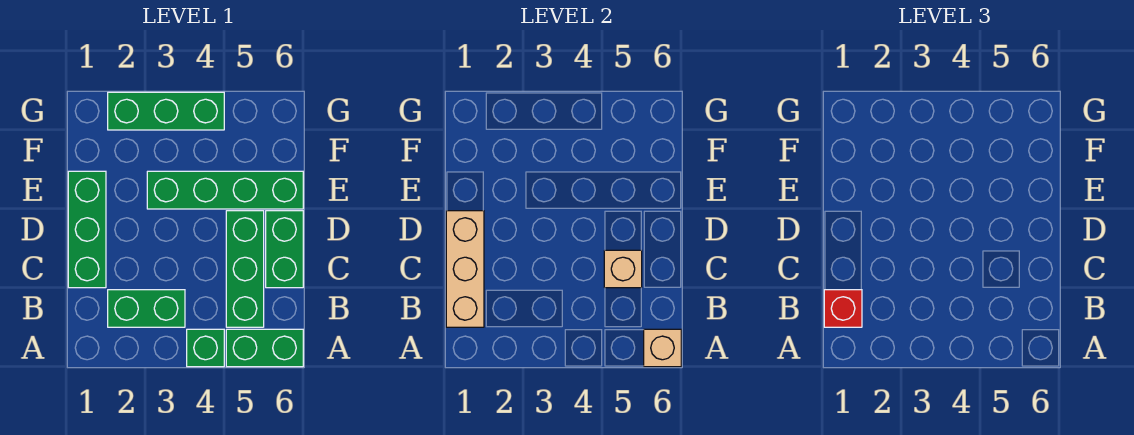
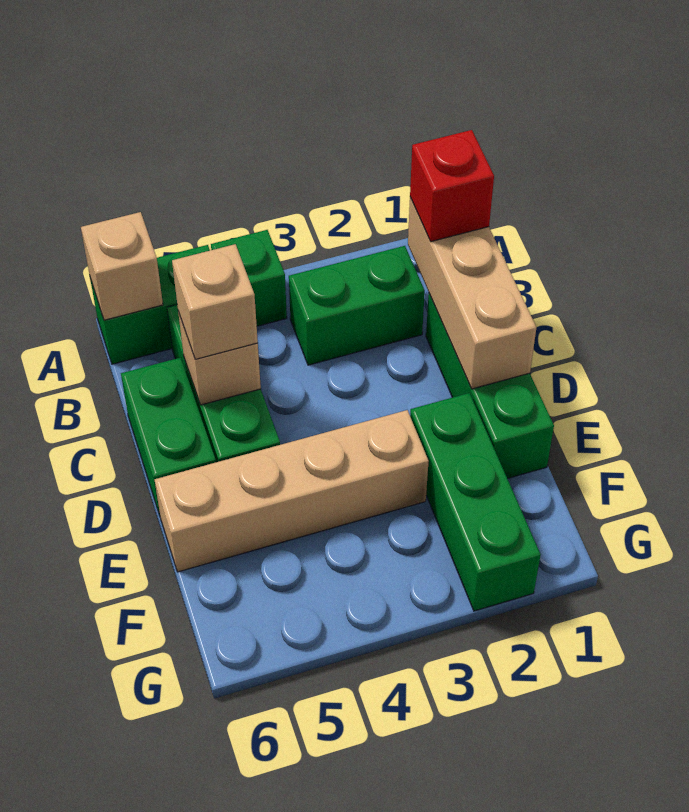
none -> tan 1x1 brick [172,244,258,359]
green 1x4 brick [147,171,303,209] -> tan 1x4 brick [155,410,429,572]
green 1x3 brick [108,92,224,130] -> green 1x3 brick turned to [410,393,541,611]

